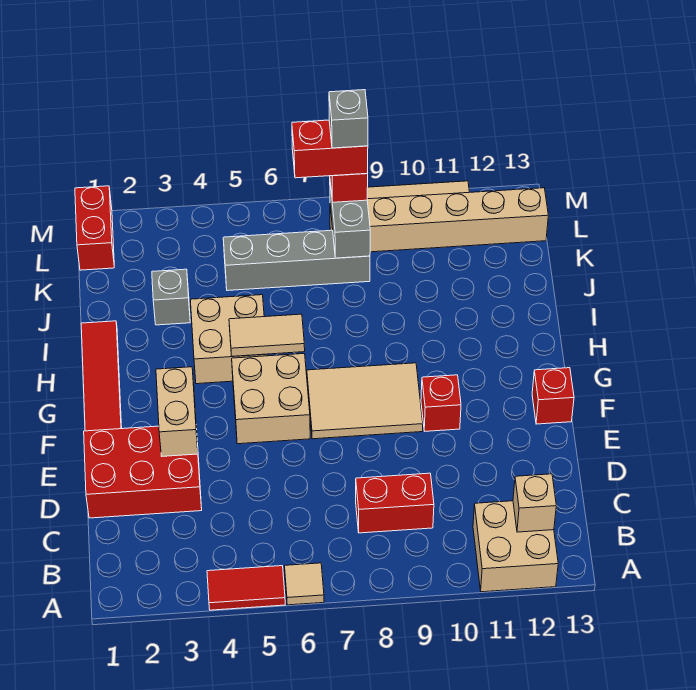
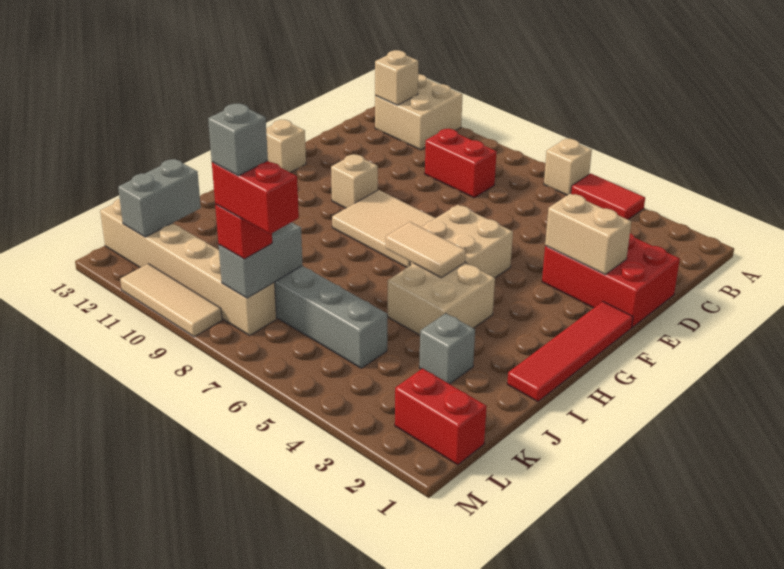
tan 1x1 tile [285,563,324,605] -> tan 1x1 brick [544,139,592,195]
tan 1x2 brick [156,367,198,456] -> tan 1x2 brick turned to [545,194,631,274]
red 1x1 brick [421,375,461,431] -> tan 1x1 brick [331,154,378,208]
red 1x1 brick [532,368,574,424] -> tan 1x1 brick [266,120,306,173]
none -> grey 1x2 brick [118,159,201,237]
red 1x2 brick [75,186,114,270] -> red 1x2 brick turned to [395,369,487,465]

